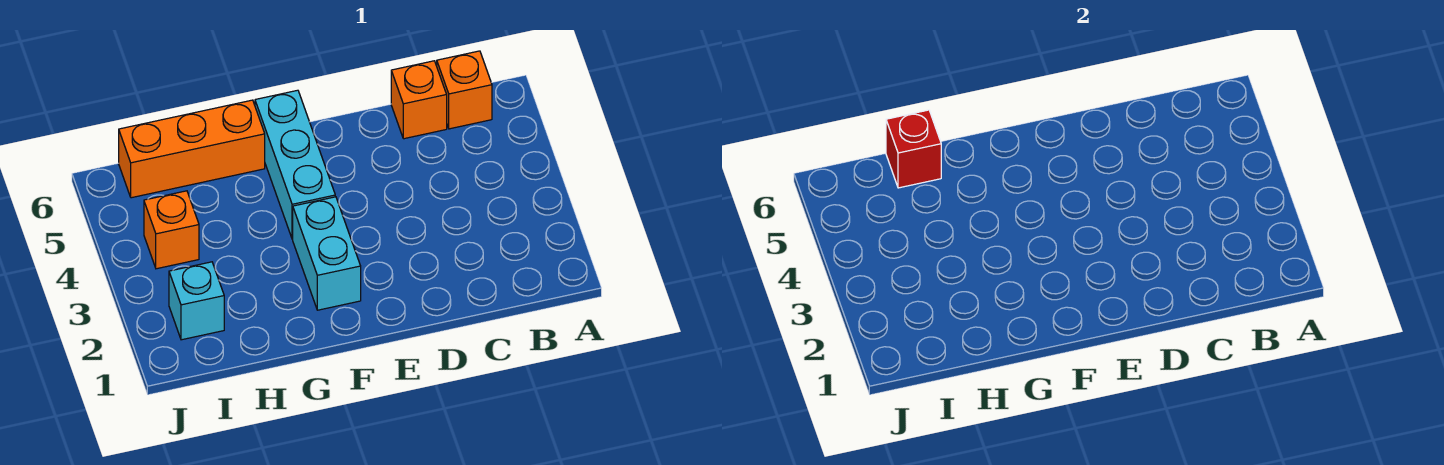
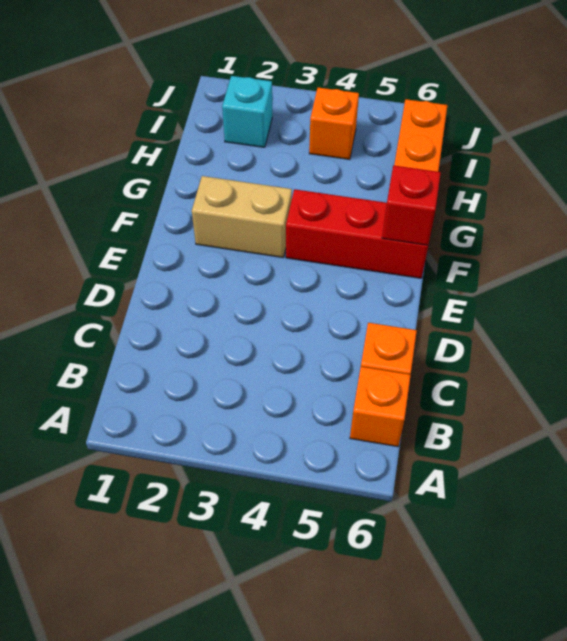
cyan 1x2 brick [293,197,361,310] -> tan 1x2 brick [192,176,292,257]
cyan 1x3 brick [255,90,335,239] -> red 1x3 brick [286,189,428,278]
red 1x1 brick [886,110,941,188] -> red 1x1 brick moved to [382,165,441,245]

